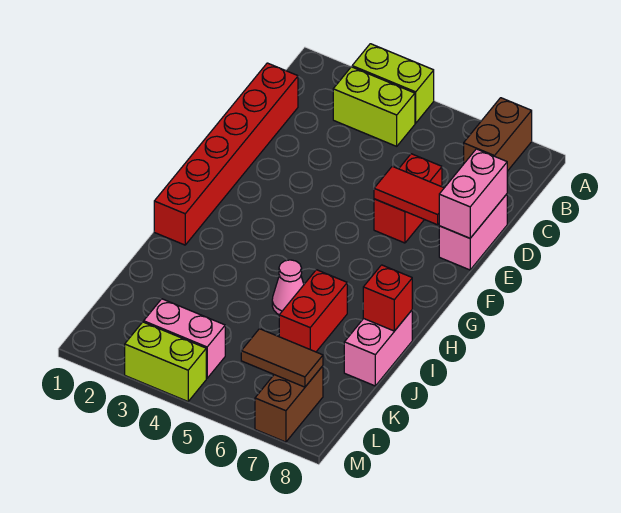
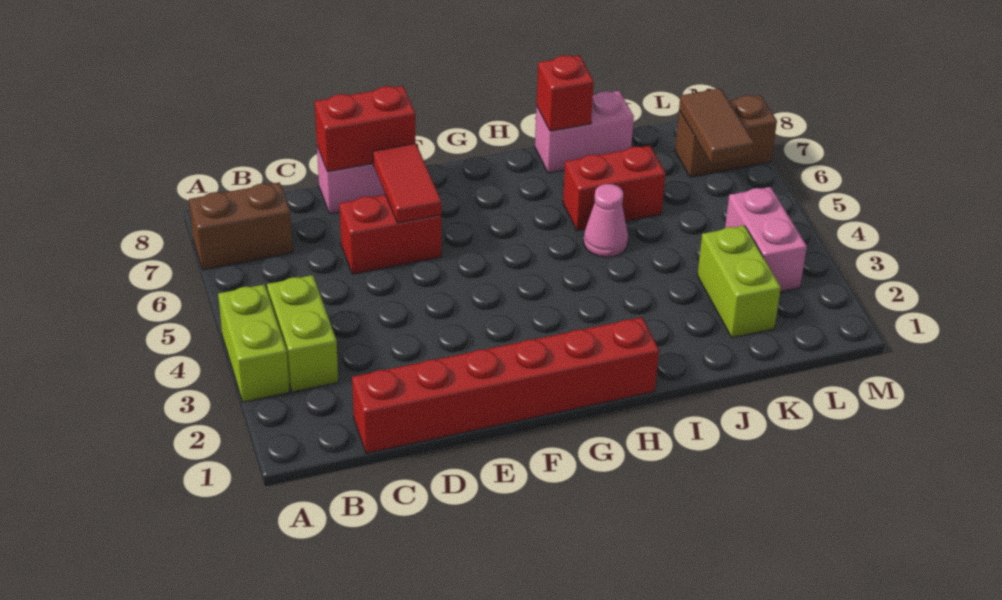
pink 1x2 brick [439,149,507,238] -> red 1x2 brick [315,86,415,172]
lime 1x2 brick [125,322,206,401] -> lime 1x2 brick moved to [697,225,781,338]

